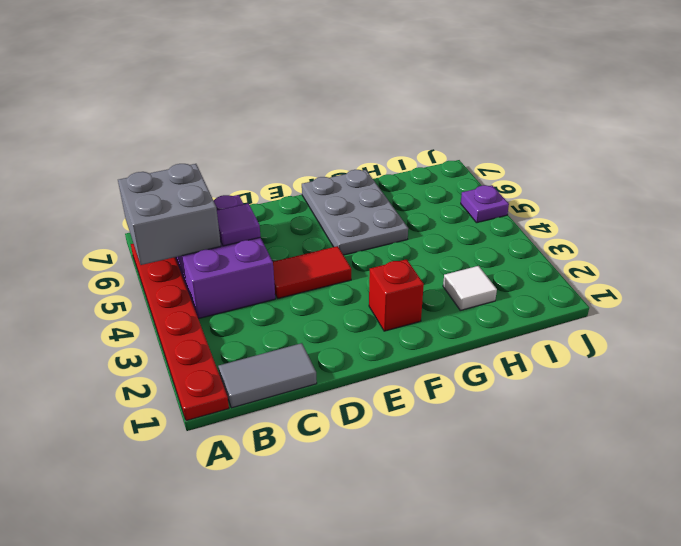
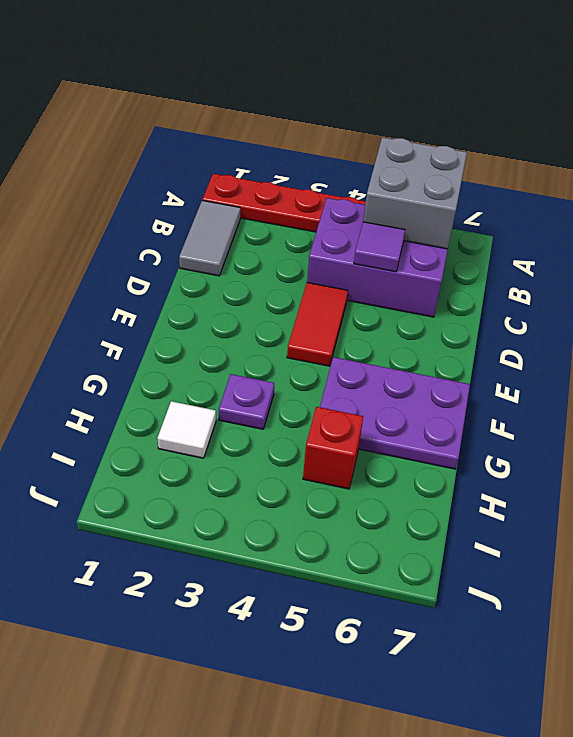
red 1x1 brick [369,259,424,331] -> red 1x1 brick moved to [303,407,363,489]
grey 2x3 plate [302,170,408,255] -> purple 2x3 plate [320,357,470,469]
purple 1x1 plate [461,185,509,223] -> purple 1x1 plate moved to [219,374,274,429]

